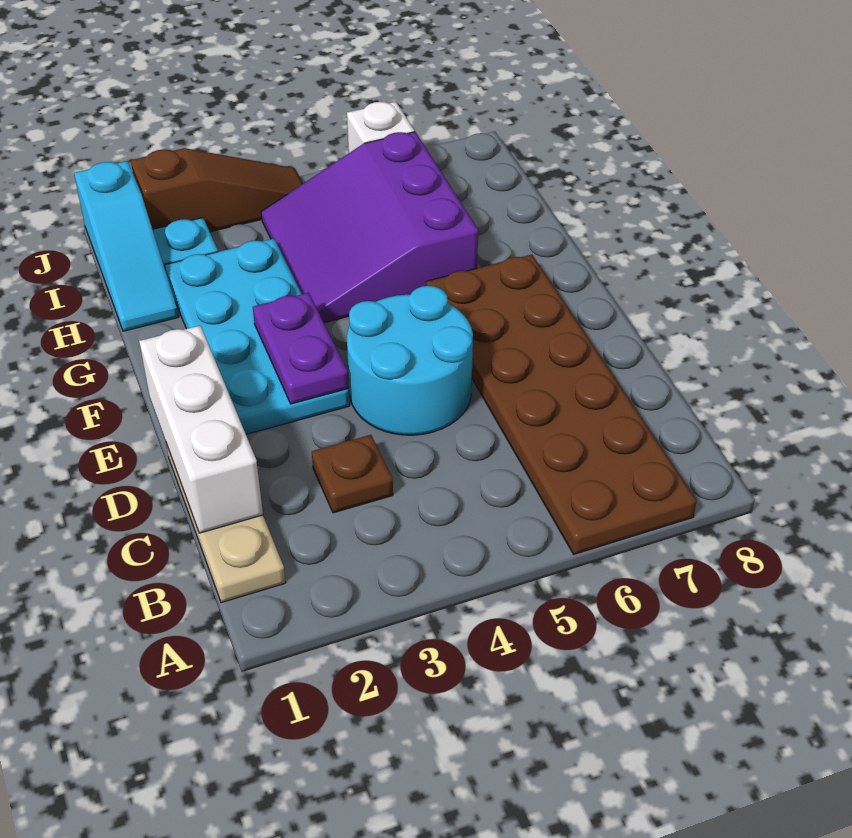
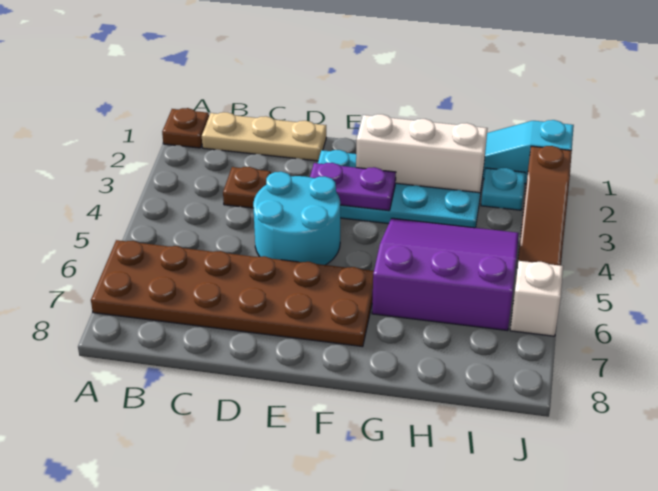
none -> brown 1x1 plate [162,108,209,148]
white 1x3 brick [139,326,263,533] -> white 1x3 brick moved to [356,114,488,193]

